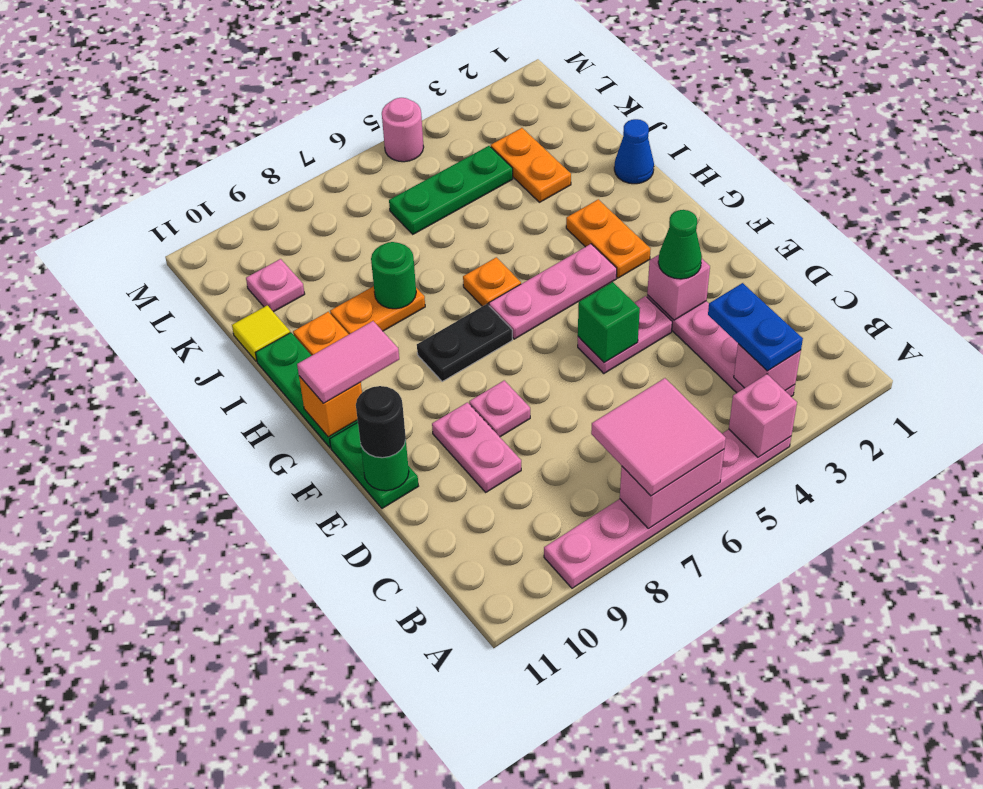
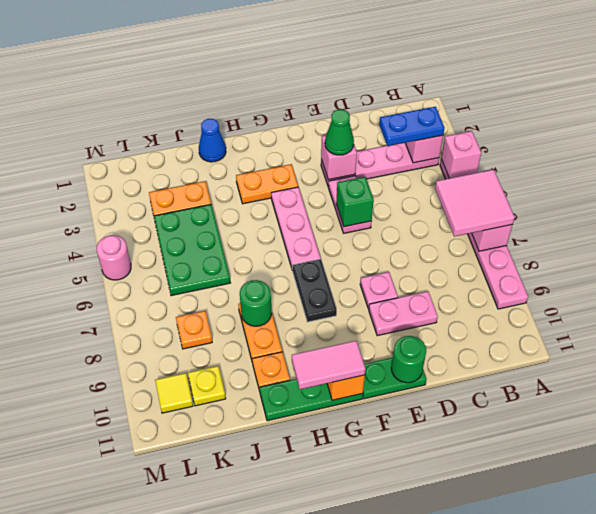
black 1x1 round brick [356,386,406,458] -> none
pink 1x2 tile [297,321,399,403] -> pink 1x2 tile turned to [292,341,365,389]
orange 1x1 plate [463,257,521,306] -> orange 1x1 plate moved to [176,311,212,349]
yellow 1x1 tile [232,305,290,362] -> yellow 1x1 tile moved to [155,373,193,413]
green 1x3 plate [389,146,513,234] -> green 2x3 plate [154,204,230,296]
pink 1x1 plate [246,259,305,312] -> yellow 1x1 plate [188,366,226,406]

